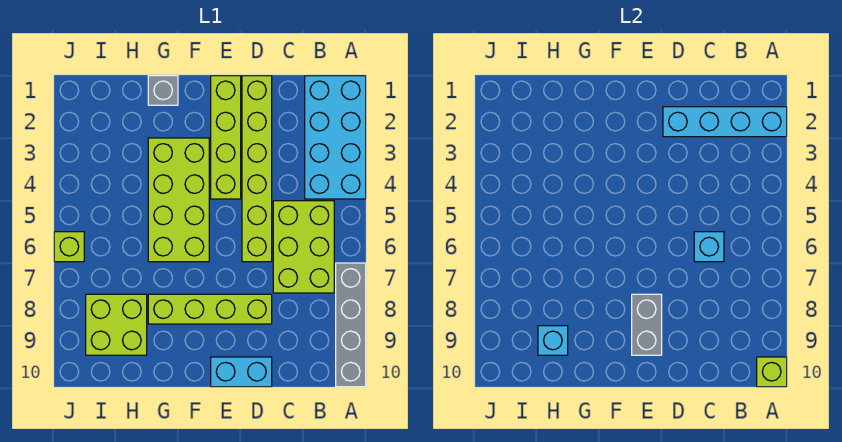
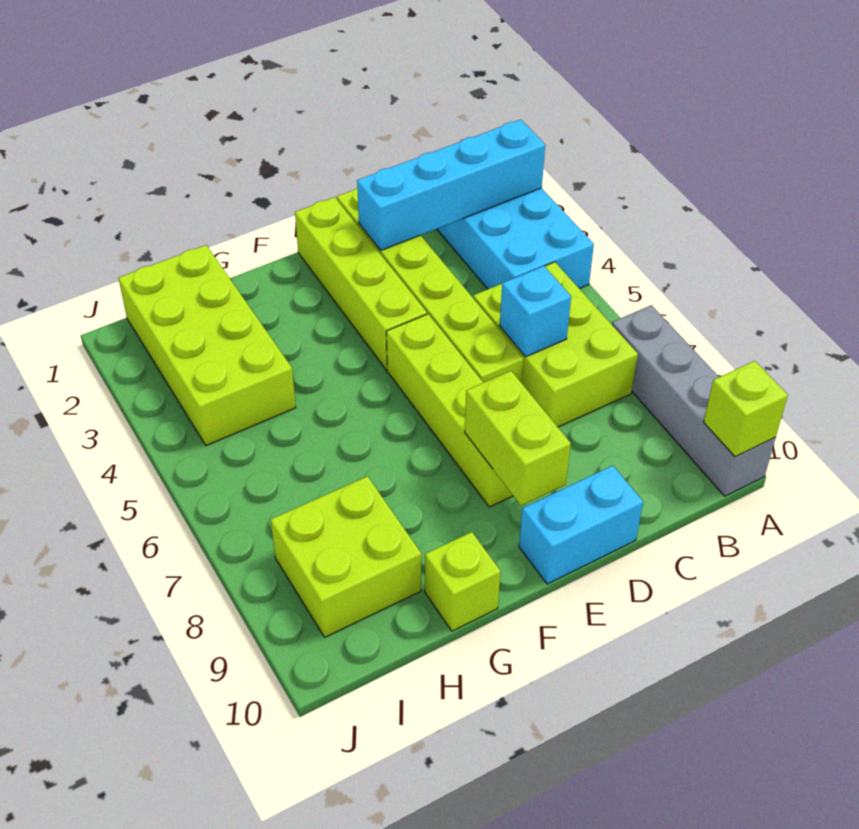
lime 1x4 brick [148,294,272,324] -> lime 1x4 brick turned to [386,314,513,507]
grey 1x2 brick [632,294,662,355] -> lime 1x2 brick [465,371,571,506]
lime 2x4 brick [148,138,209,262] -> lime 2x4 brick moved to [118,245,296,445]
grey 1x1 brick [148,76,178,105] -> none
cyan 1x1 brick [538,326,568,355] -> none
lime 1x1 brick [54,232,84,262] -> lime 1x1 brick moved to [425,532,500,631]

